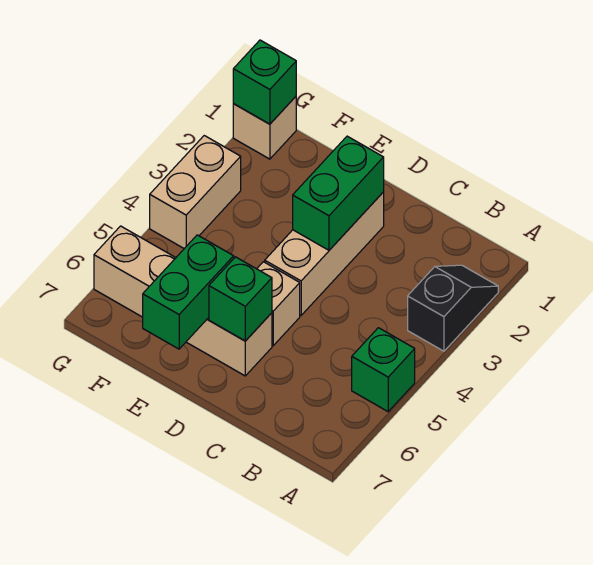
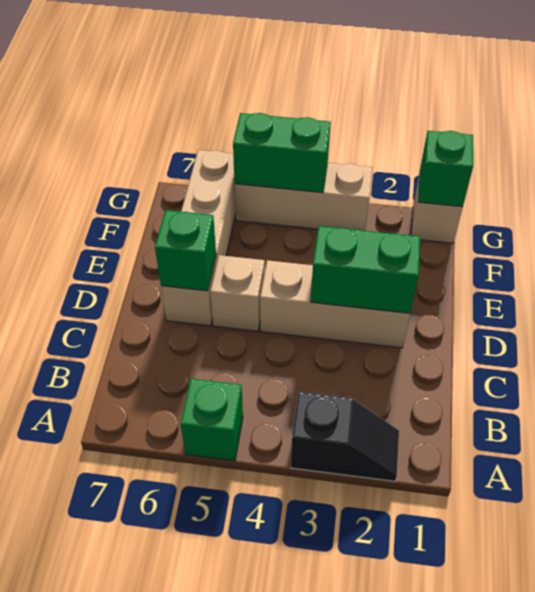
green 1x2 brick [143,235,234,349] -> green 1x2 brick moved to [233,113,331,193]
tan 1x2 brick [150,136,241,249] -> tan 1x3 brick [235,163,372,231]

